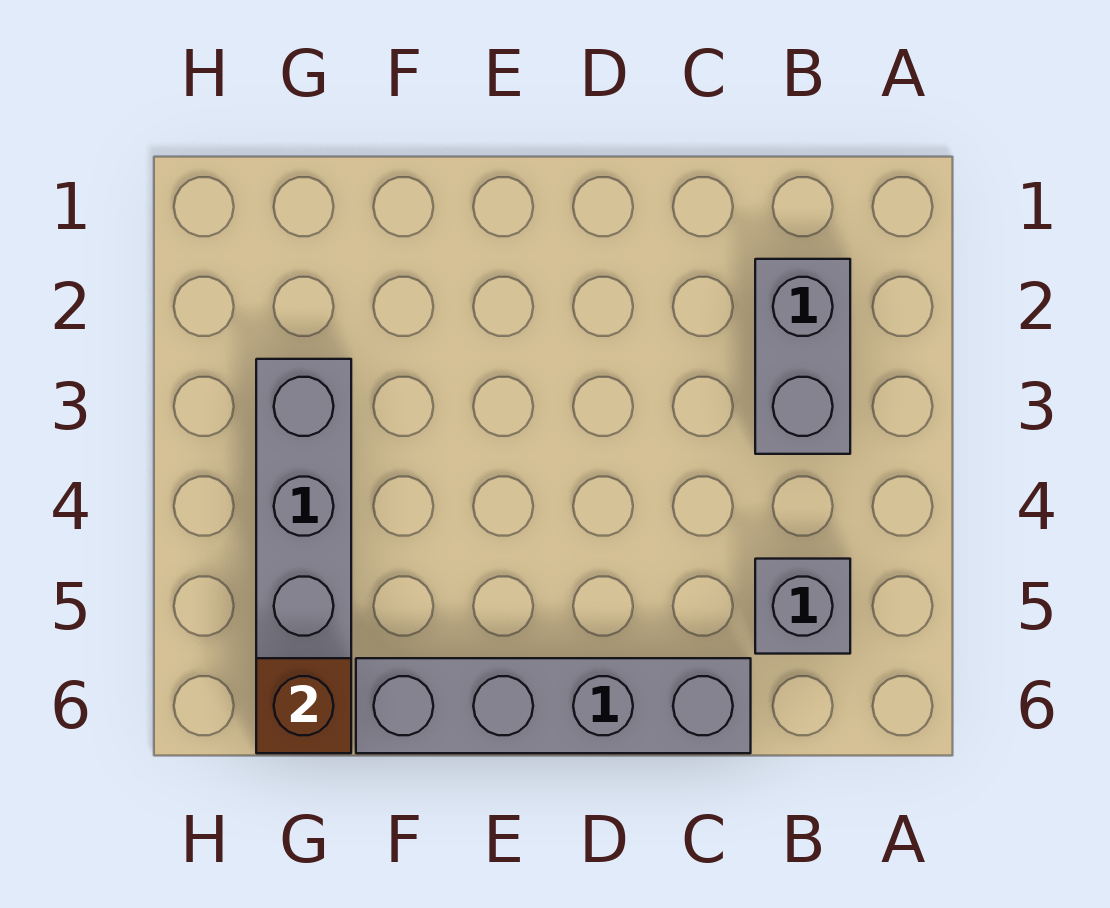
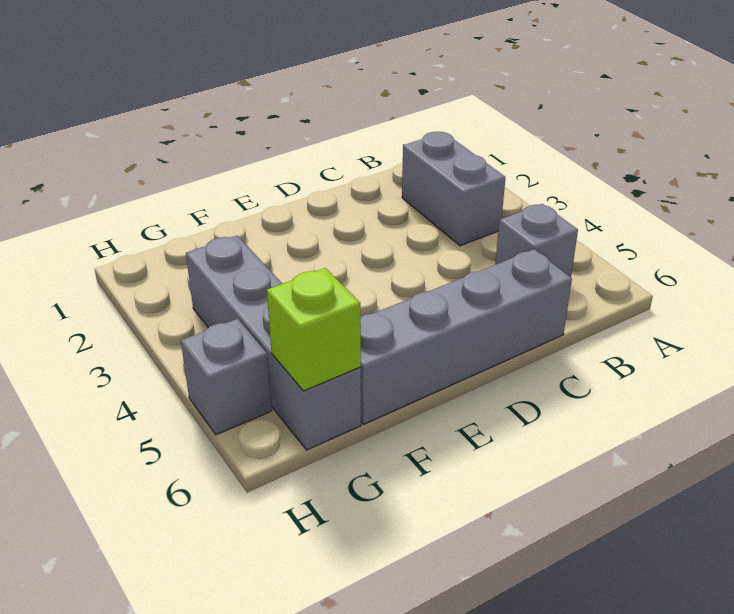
brown 1x1 brick [256,658,351,753] -> lime 1x1 brick [267,268,361,391]
none -> grey 1x1 brick [181,319,272,435]

